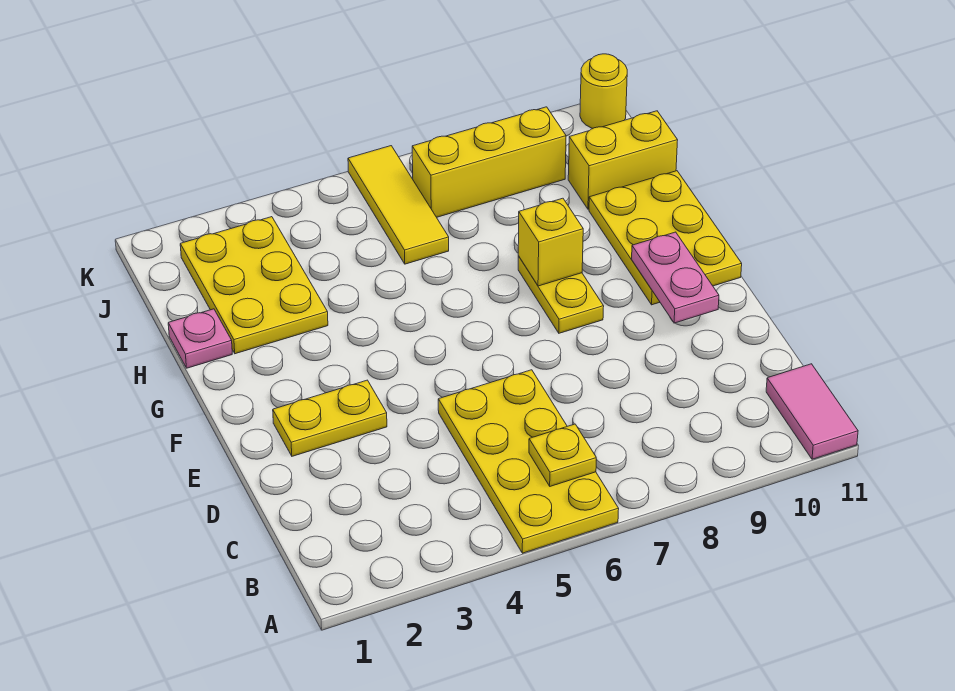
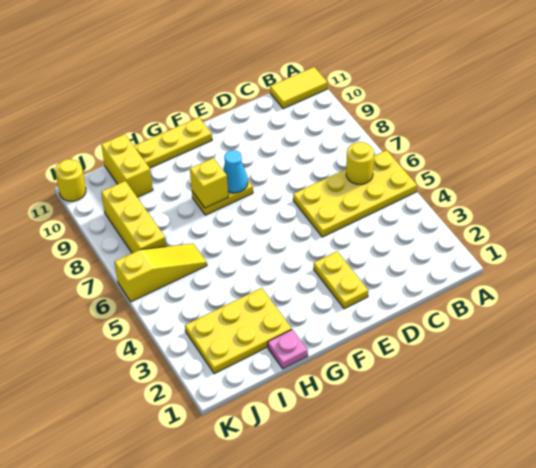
pink 1x2 tile [766,364,858,459] -> yellow 1x2 tile [270,67,327,109]
yellow 1x1 plate [529,424,596,486] -> yellow 1x1 round brick [346,142,374,184]
pink 1x2 plate [632,232,719,323] -> none
none -> cyan 1x1 cone [223,150,248,193]
yellow 2x3 plate [589,171,742,305] -> yellow 1x3 plate [134,117,212,168]
yellow 1x3 tile [348,146,449,264] -> yellow 1x3 slope [115,244,207,302]

